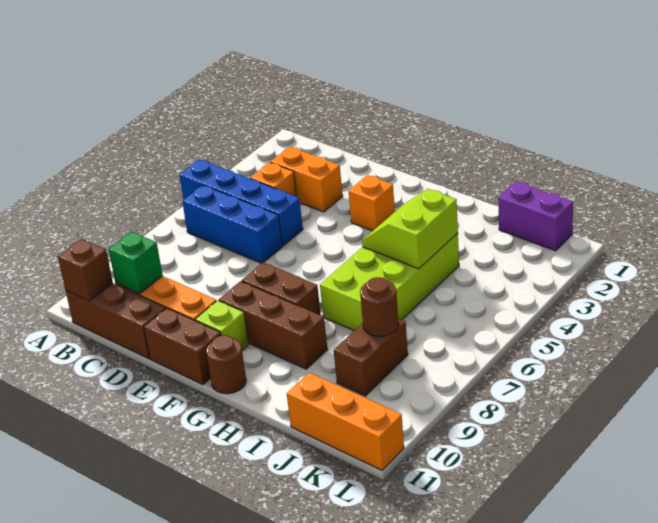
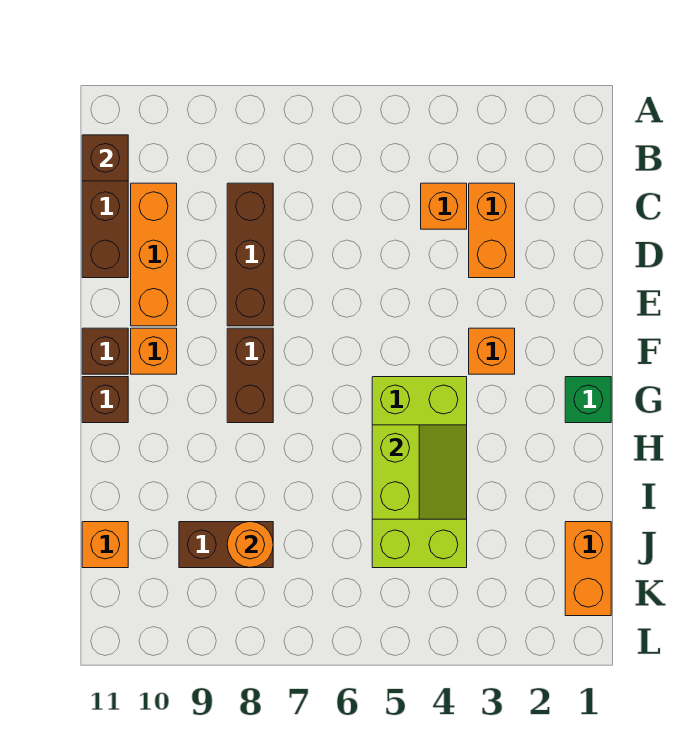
blue 1x4 brick [179,159,303,246] -> none
blue 1x3 brick [182,185,282,263] -> none
green 1x1 brick [109,232,163,294] -> green 1x1 brick moved to [565,377,611,423]
brown 1x2 brick [144,308,221,385] -> brown 1x1 brick [82,328,128,374]
brown 1x3 brick [219,281,328,369] -> brown 1x3 brick moved to [227,183,273,326]
lime 1x1 brick [195,300,249,350] -> orange 1x1 brick [131,328,177,374]
brown 1x1 round brick [206,335,246,394] -> brown 1x1 brick [82,377,128,423]
lime 2x4 brick [320,233,459,331] -> lime 2x4 brick turned to [372,377,467,568]
lime 2x2 slope [362,189,458,269] -> lime 2x2 slope turned to [372,425,467,519]
purple 1x2 brick [498,182,573,251] -> orange 1x2 brick [565,522,611,616]
brown 1x1 round brick [360,277,399,337] -> orange 1x1 round brick [227,522,273,567]
orange 1x3 brick [287,372,404,470] -> orange 1x1 brick [82,522,128,568]

